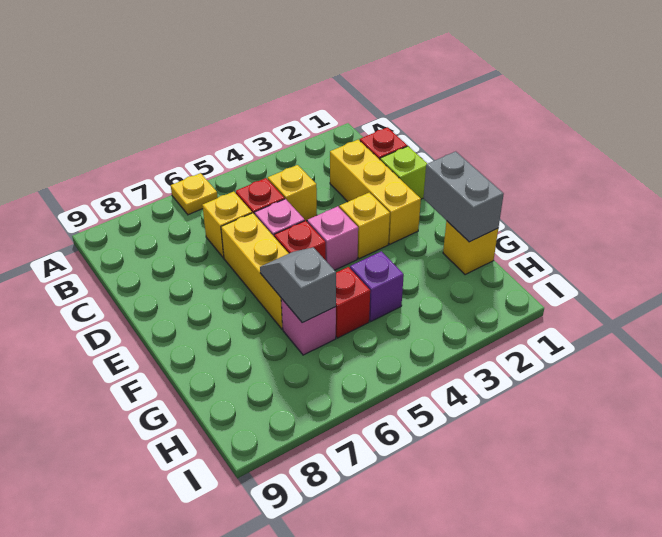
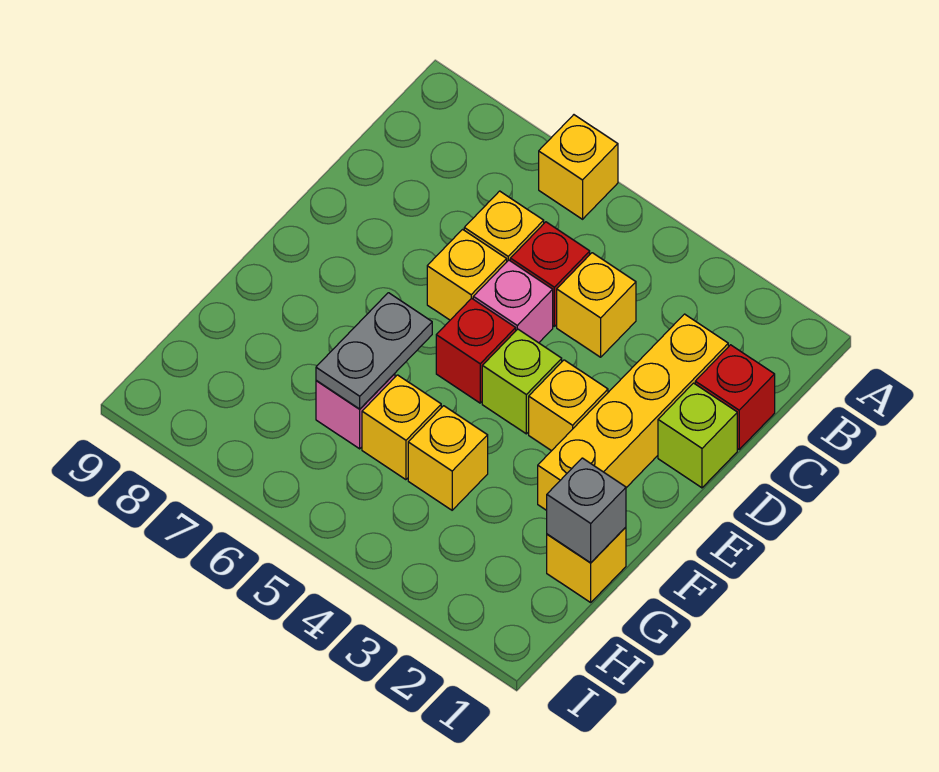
yellow 1x1 plate [171,173,218,215] -> yellow 1x1 brick [539,115,618,219]
yellow 1x3 brick [330,140,421,244] -> yellow 1x4 brick [538,314,728,510]
yellow 1x3 brick [221,213,289,329] -> yellow 1x1 brick [427,229,507,320]
pink 1x1 brick [307,206,358,270] -> lime 1x1 brick [482,329,562,434]
grey 1x2 brick [423,151,504,242] -> grey 1x1 brick [547,458,626,563]
grey 1x2 slope [260,247,336,323] -> grey 1x2 plate [316,293,432,409]
purple 1x1 brick [350,251,404,321] -> yellow 1x1 brick [408,406,488,510]
red 1x1 brick [336,267,370,338] -> yellow 1x1 brick [362,375,441,480]

